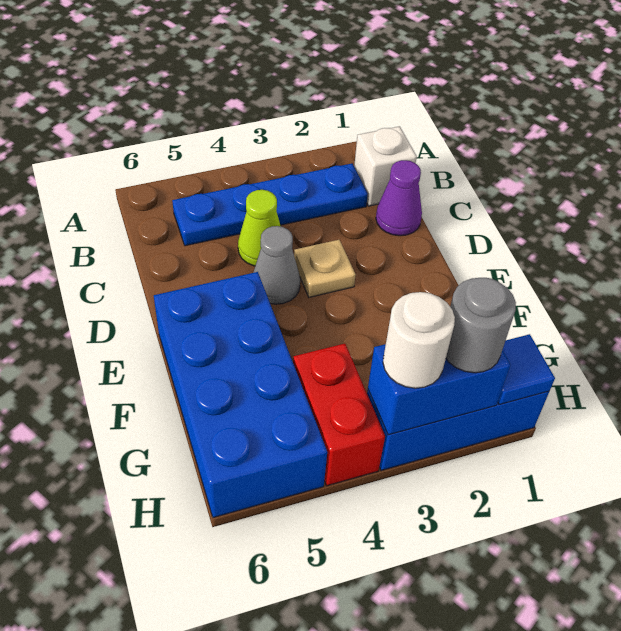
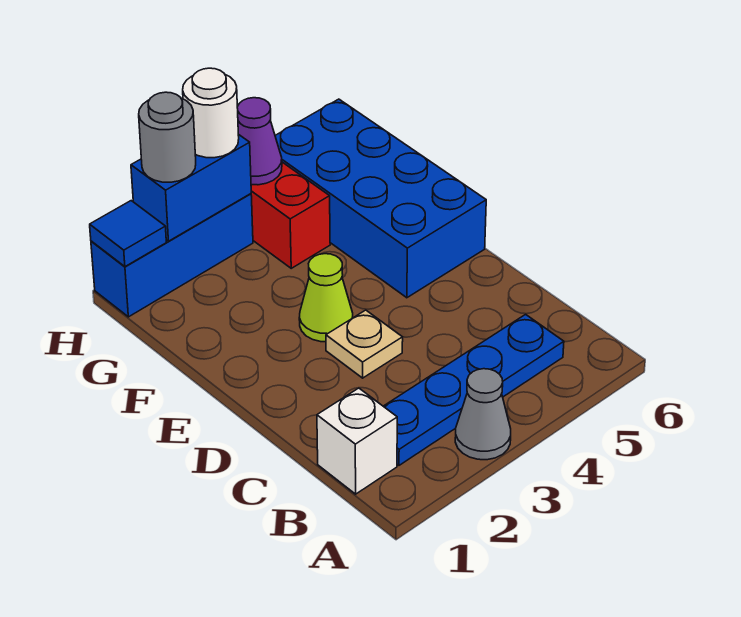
purple 1x1 cone [376,160,422,236] -> purple 1x1 cone moved to [237,98,282,185]
lime 1x1 cone [238,190,281,266] -> lime 1x1 cone moved to [299,254,353,342]
grey 1x1 cone [253,226,300,304] -> grey 1x1 cone moved to [455,369,511,460]

